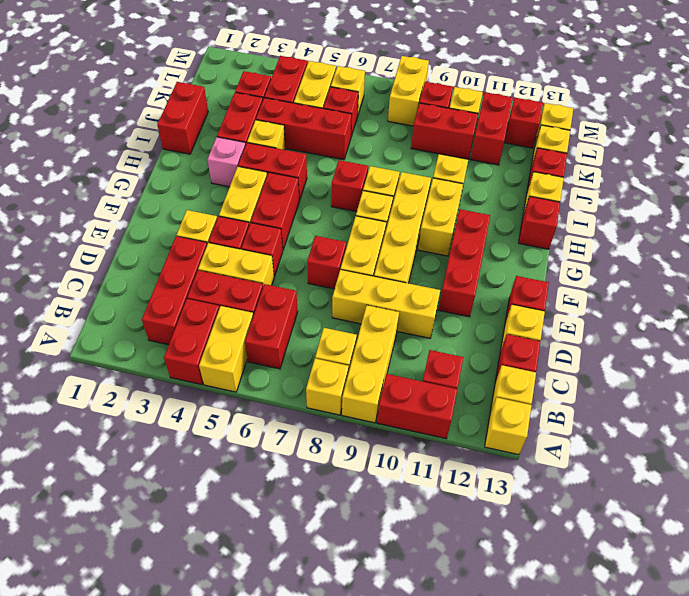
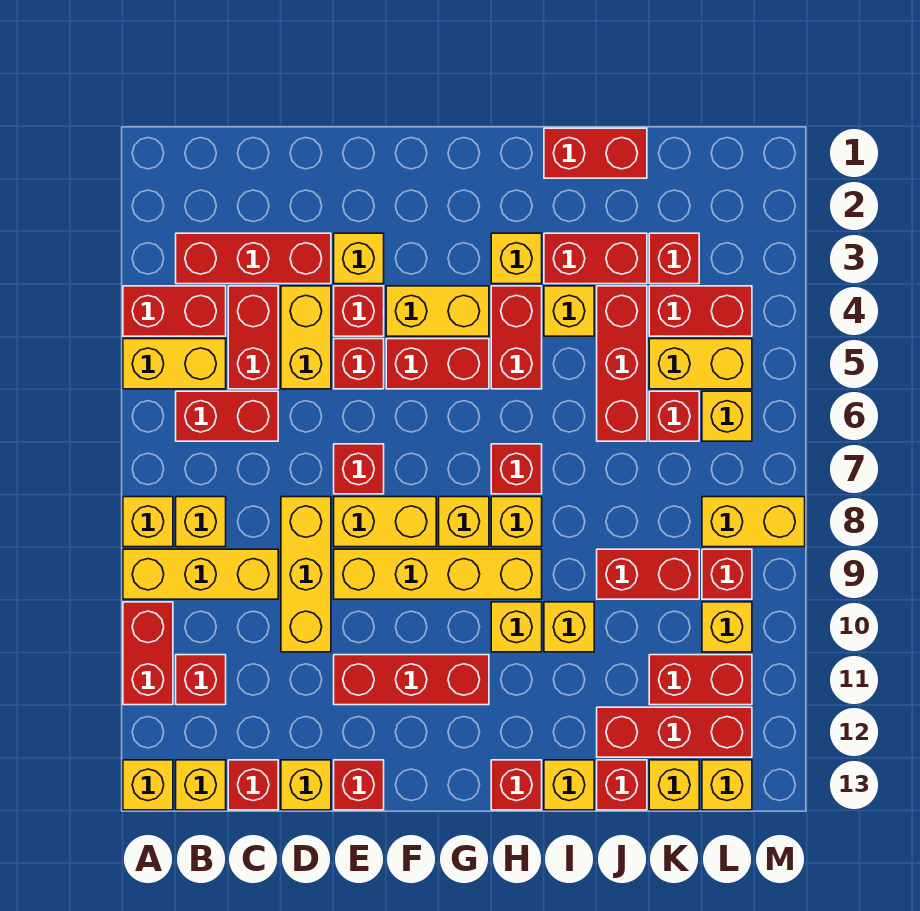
yellow 1x2 brick [418,178,463,256] -> yellow 1x1 brick [491,602,542,652]
pink 1x1 brick [207,137,246,187] -> yellow 1x1 brick [491,233,542,284]
red 1x2 brick [411,103,478,159] -> red 1x2 brick turned to [597,549,699,599]
red 1x1 brick [505,98,543,148] -> red 1x3 brick [597,707,752,757]

